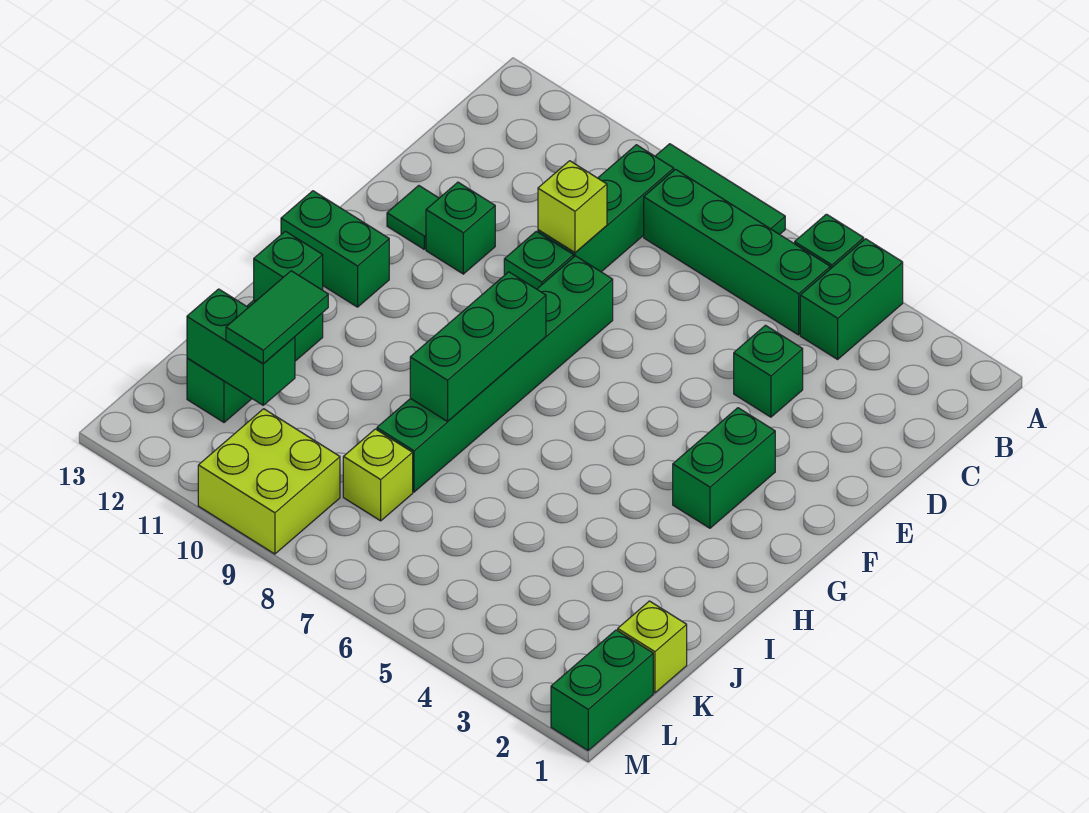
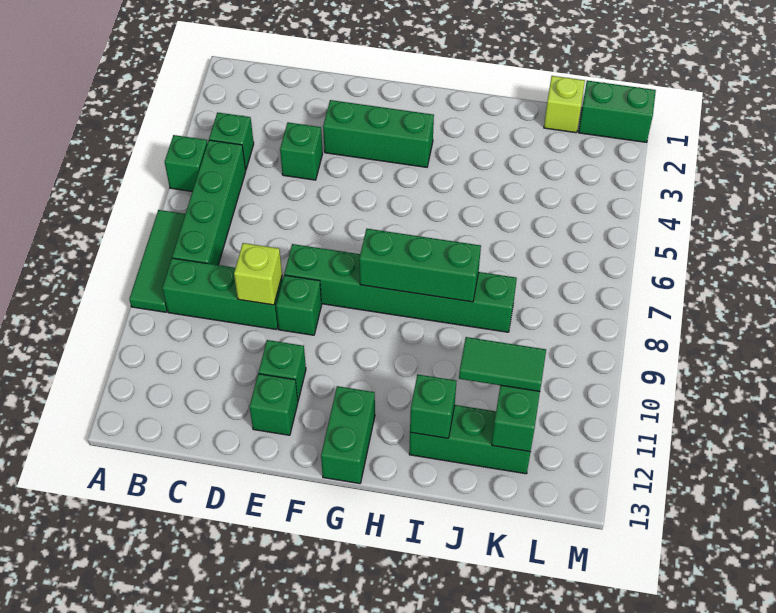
green 1x2 brick [800,239,903,359] -> green 1x1 brick [209,112,254,170]
green 1x1 tile [387,186,439,249] -> green 1x1 brick [250,374,298,435]
green 1x2 brick [673,408,775,528] -> green 1x3 brick [323,100,434,167]
lime 1x1 brick [343,429,413,521] -> none
lime 2x2 brick [198,409,340,554] -> none

